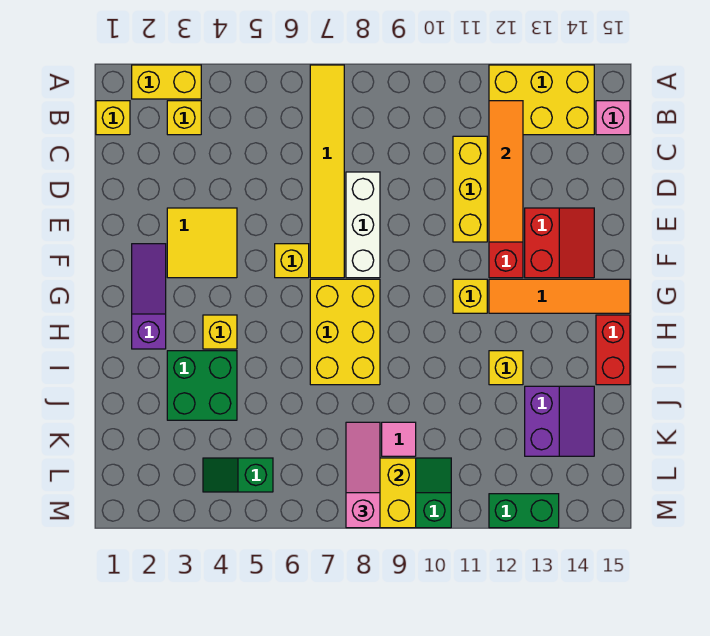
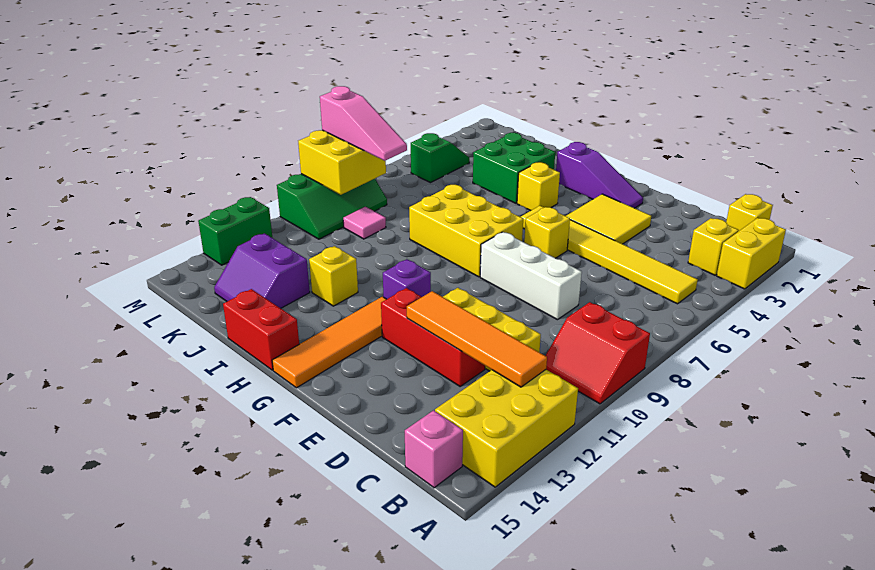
yellow 1x6 tile [310,65,344,278] -> yellow 1x6 tile moved to [521,206,698,304]
red 2x2 slope [525,208,594,278] -> red 2x2 slope moved to [546,302,650,404]
yellow 1x1 brick [453,279,487,313] -> purple 1x1 brick [383,259,431,299]

